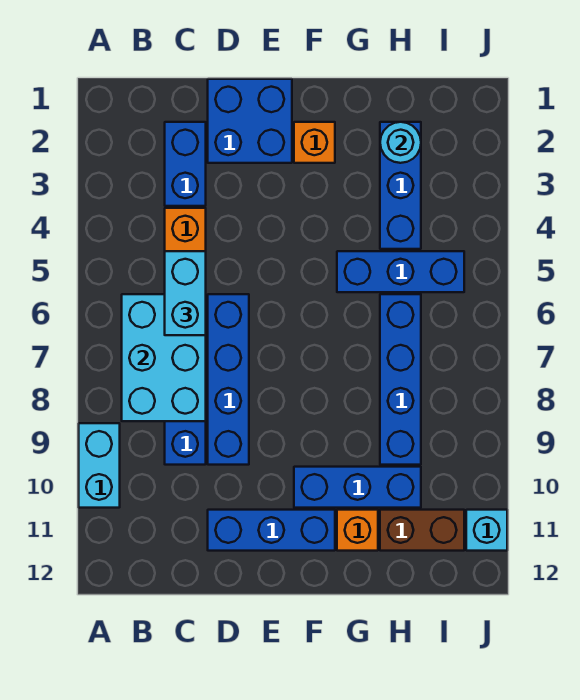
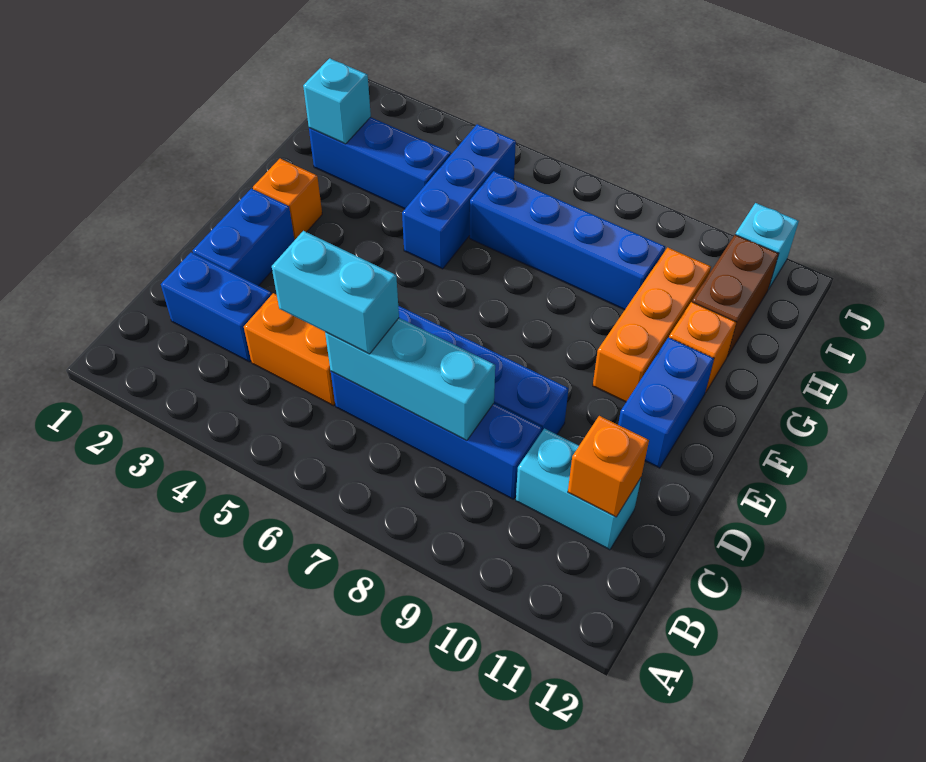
cyan 1x2 brick [79,423,120,508] -> cyan 1x2 brick moved to [516,428,641,550]
cyan 2x3 brick [122,294,206,421] -> cyan 1x3 brick [325,318,495,441]
none -> orange 1x1 brick [568,416,649,517]
blue 2x2 brick [208,79,292,163] -> blue 1x2 brick [193,189,294,286]
blue 1x3 brick [208,510,335,551] -> blue 1x2 brick [618,337,714,468]
blue 1x3 brick [294,467,421,508] -> orange 1x3 brick [593,248,711,402]
cyan 1x1 round brick [380,122,421,163] -> cyan 1x1 brick [303,58,371,144]

